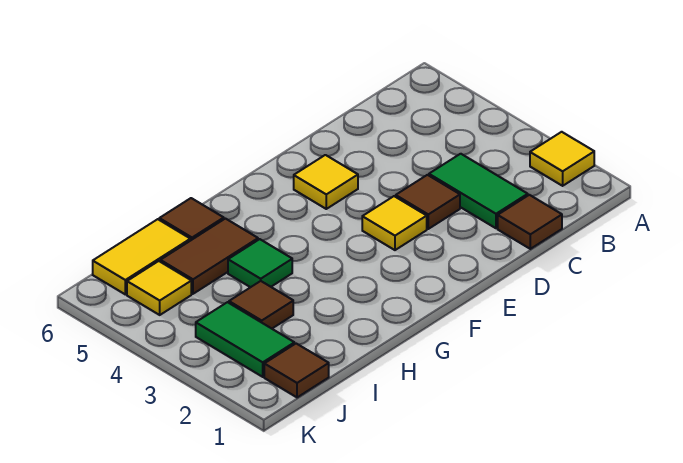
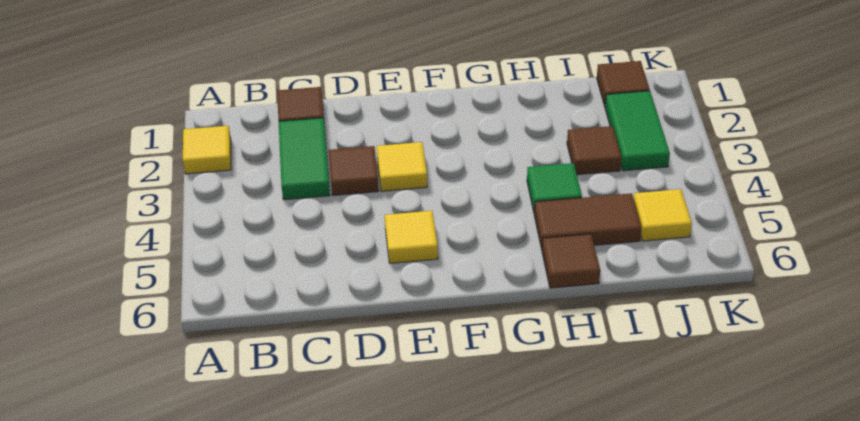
yellow 1x2 tile [93,219,190,294] -> none

